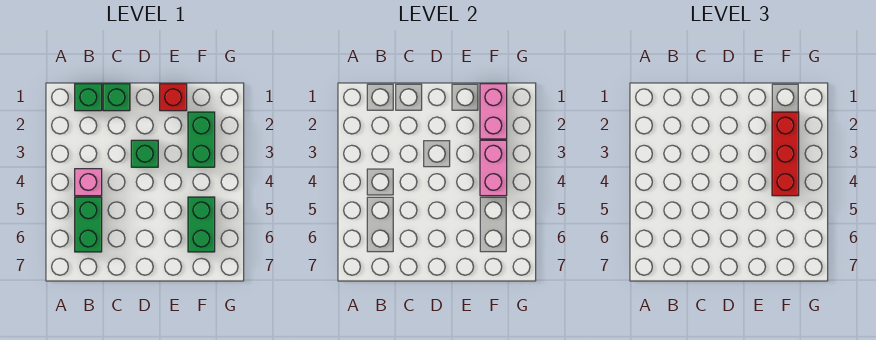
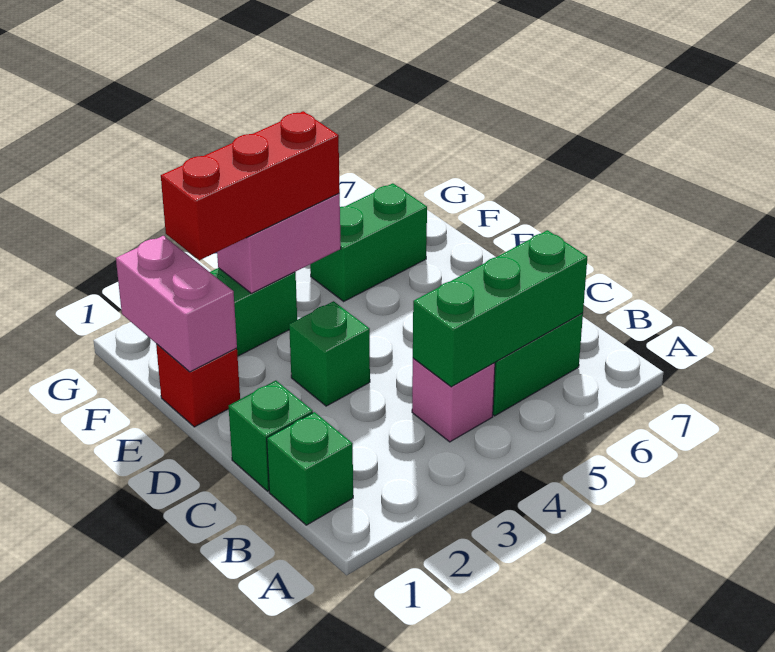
none -> green 1x3 brick [413,230,587,387]
pink 1x2 brick [480,84,507,139] -> pink 1x2 brick turned to [116,236,237,372]

